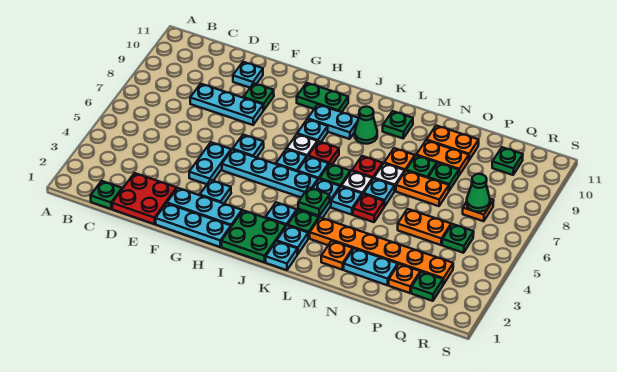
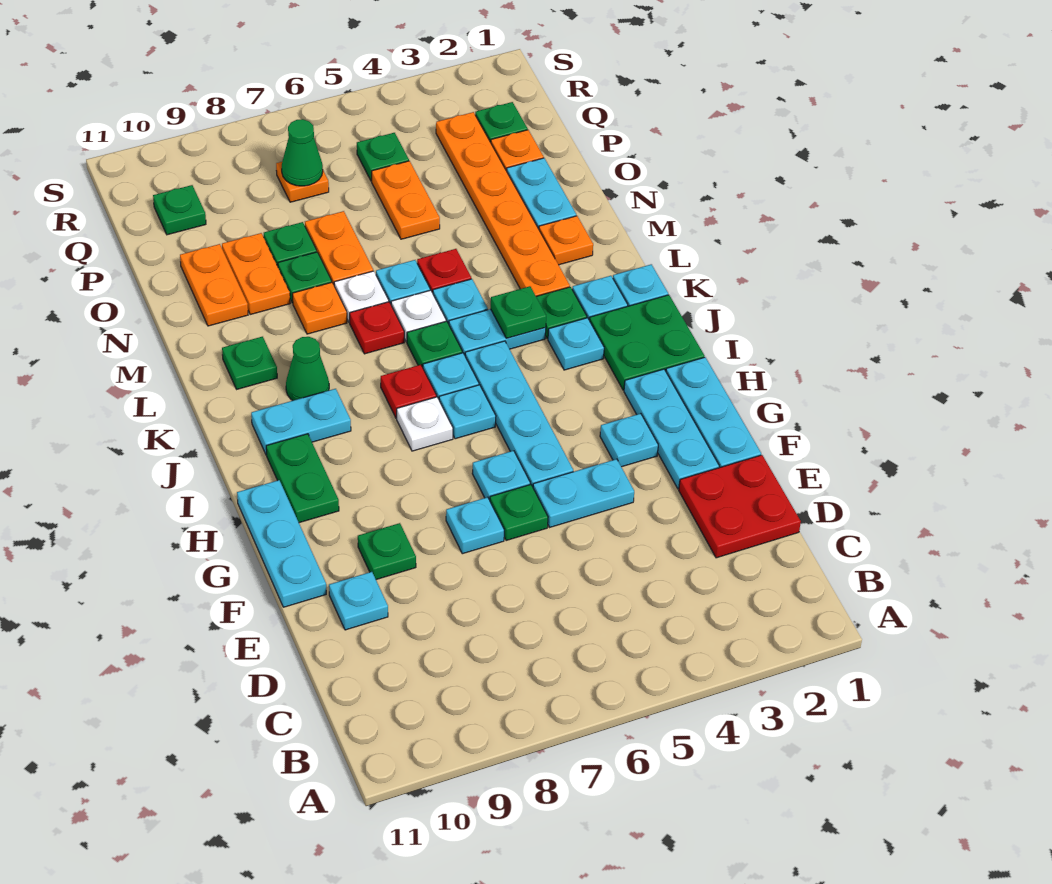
green 1x1 plate [91,181,122,209] -> green 1x1 plate moved to [490,484,548,541]
cyan 1x3 plate [190,84,263,125] -> cyan 1x3 plate moved to [237,480,326,607]
cyan 1x1 plate [297,119,328,142] -> cyan 1x1 plate moved to [446,497,504,554]
cyan 1x2 plate [308,105,359,139] -> cyan 1x2 plate turned to [251,389,351,455]

